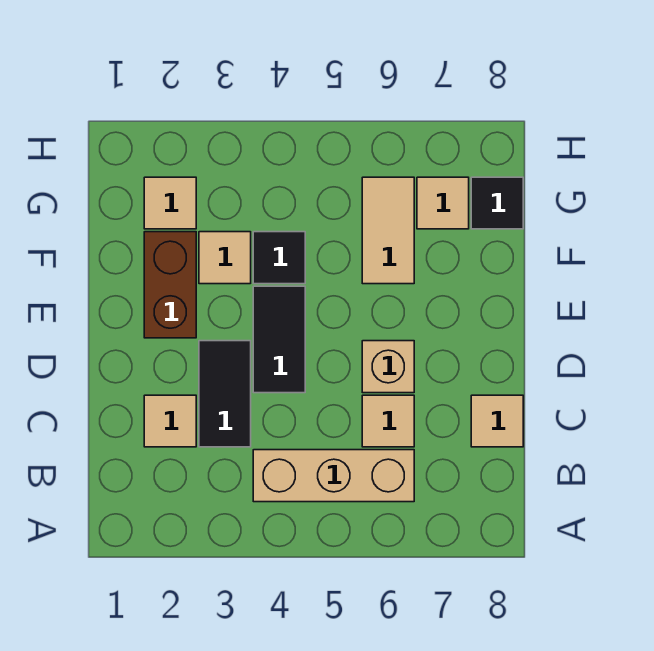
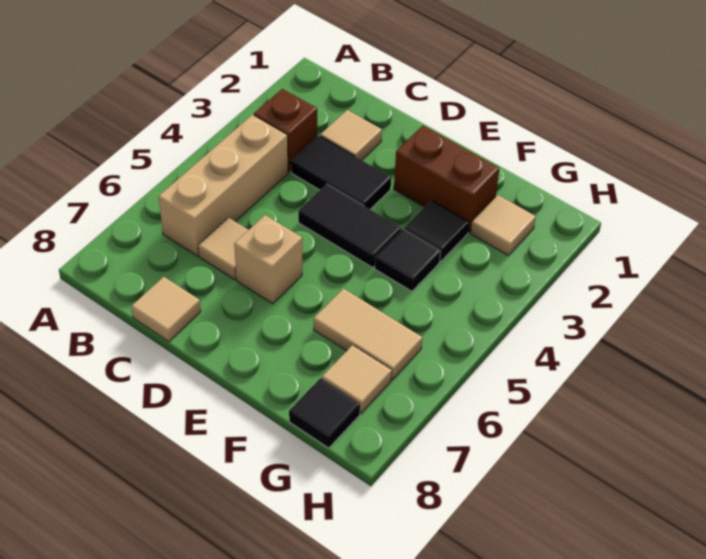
none -> brown 1x1 brick [254,89,317,172]
tan 1x1 tile [199,232,251,284] -> black 1x1 tile [404,201,469,262]

